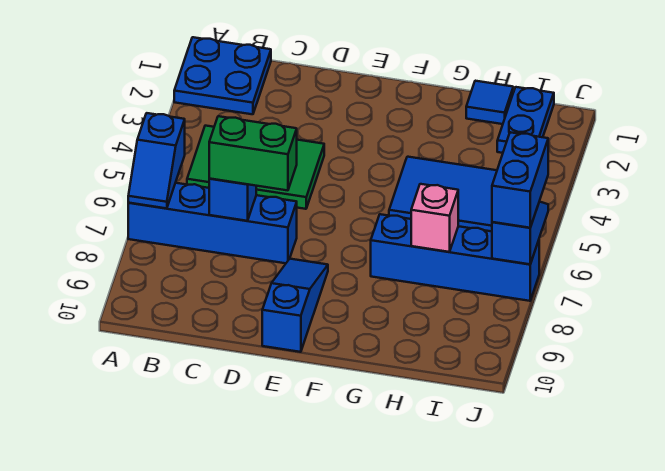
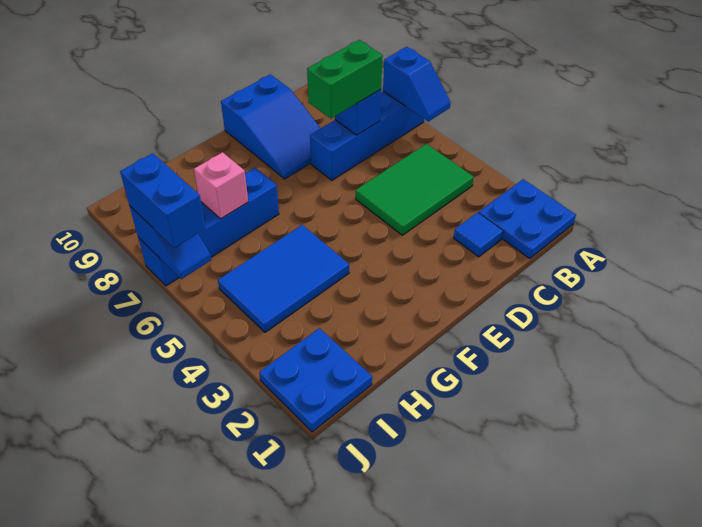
blue 1x2 slope [128,113,185,209] -> blue 1x2 slope turned to [383,47,451,121]
blue 1x3 slope [262,259,328,352] -> blue 2x3 slope [221,75,321,179]
blue 1x1 tile [466,81,513,124] -> blue 1x1 tile moved to [454,212,503,257]
blue 1x2 plate [497,87,554,153] -> blue 2x2 plate [259,328,372,432]

